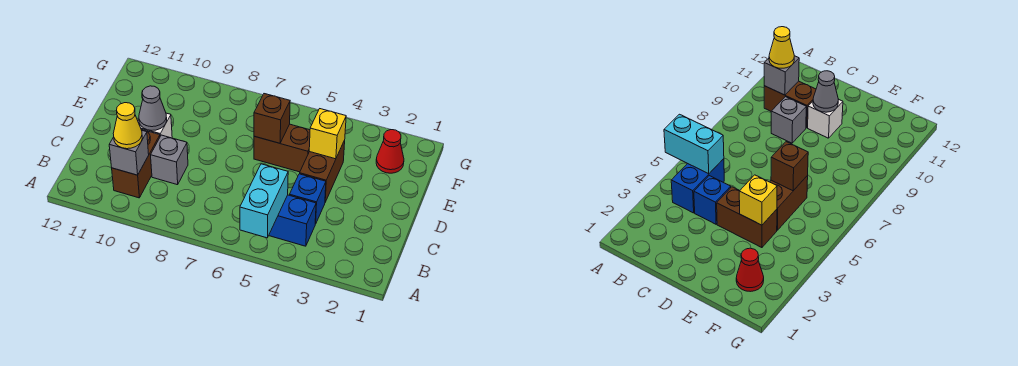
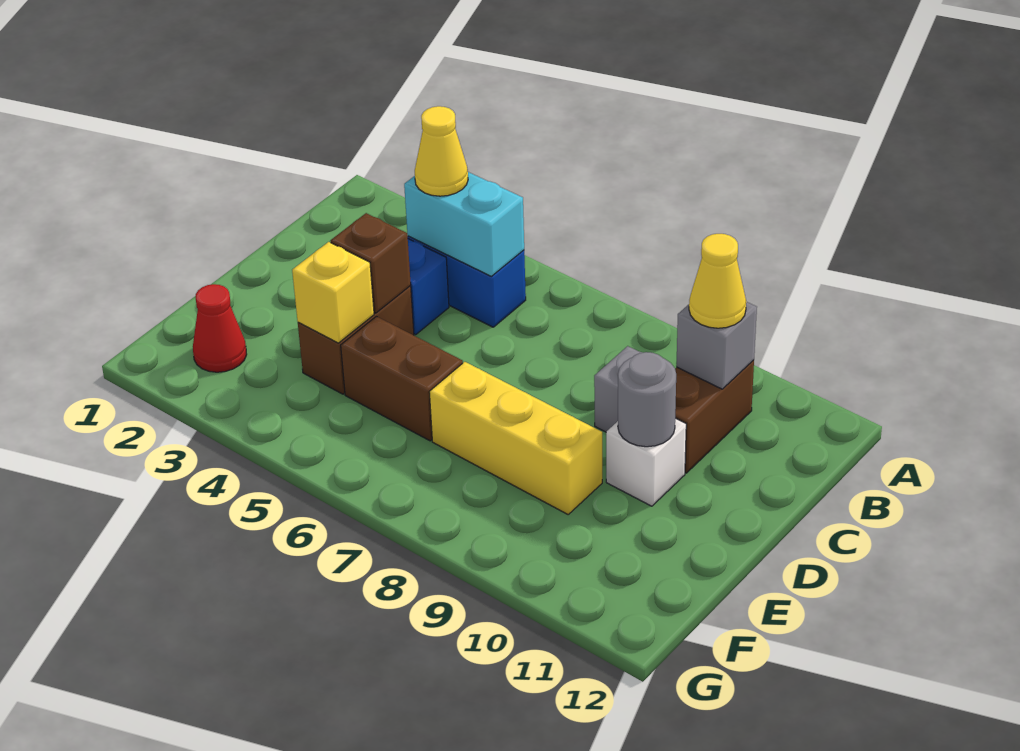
cyan 1x2 brick [240,164,288,238] -> cyan 1x2 brick turned to [404,172,524,276]
none -> yellow 1x1 cone [415,106,468,196]
grey 1x1 cone [139,86,167,130] -> grey 1x1 round brick [618,352,676,447]
brown 1x1 brick [254,94,290,143] -> brown 1x1 brick moved to [330,213,411,313]
none -> yellow 1x3 brick [429,362,602,514]

